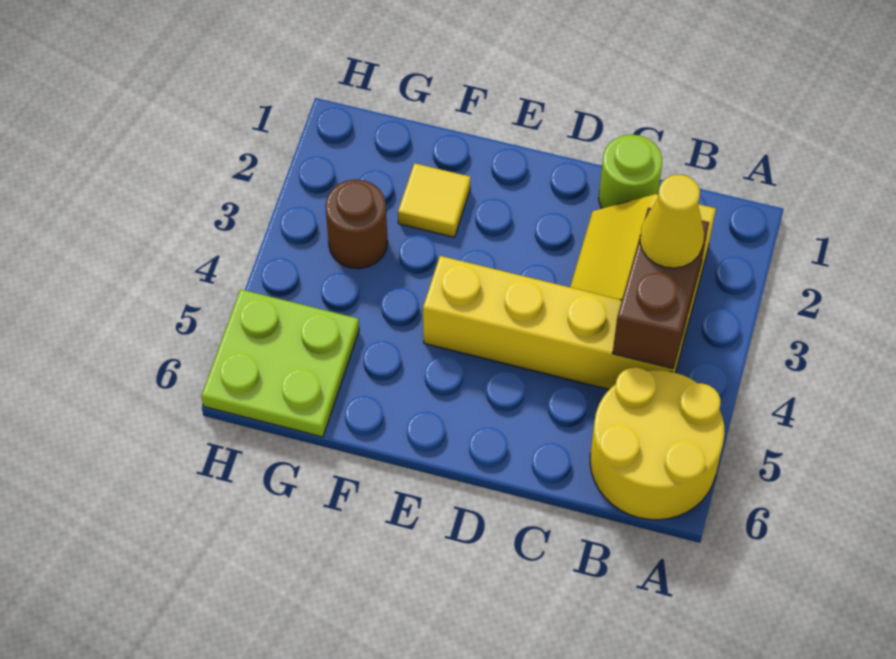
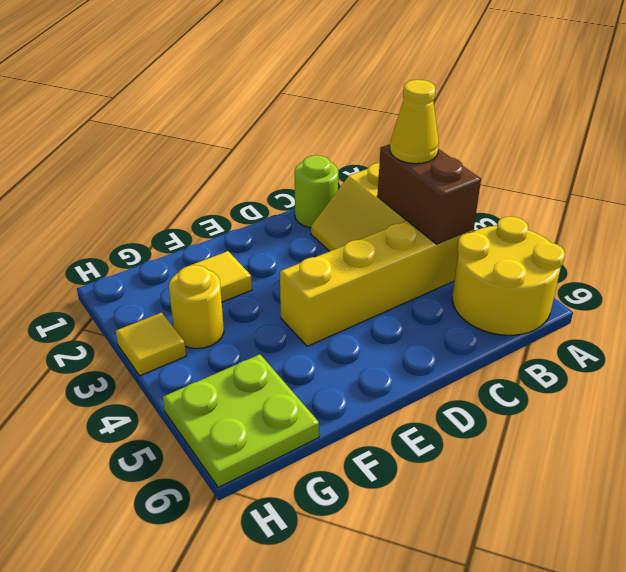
brown 1x1 round brick [325,179,388,269] -> yellow 1x1 round brick [169,265,224,349]
none -> yellow 1x1 tile [116,313,186,376]

